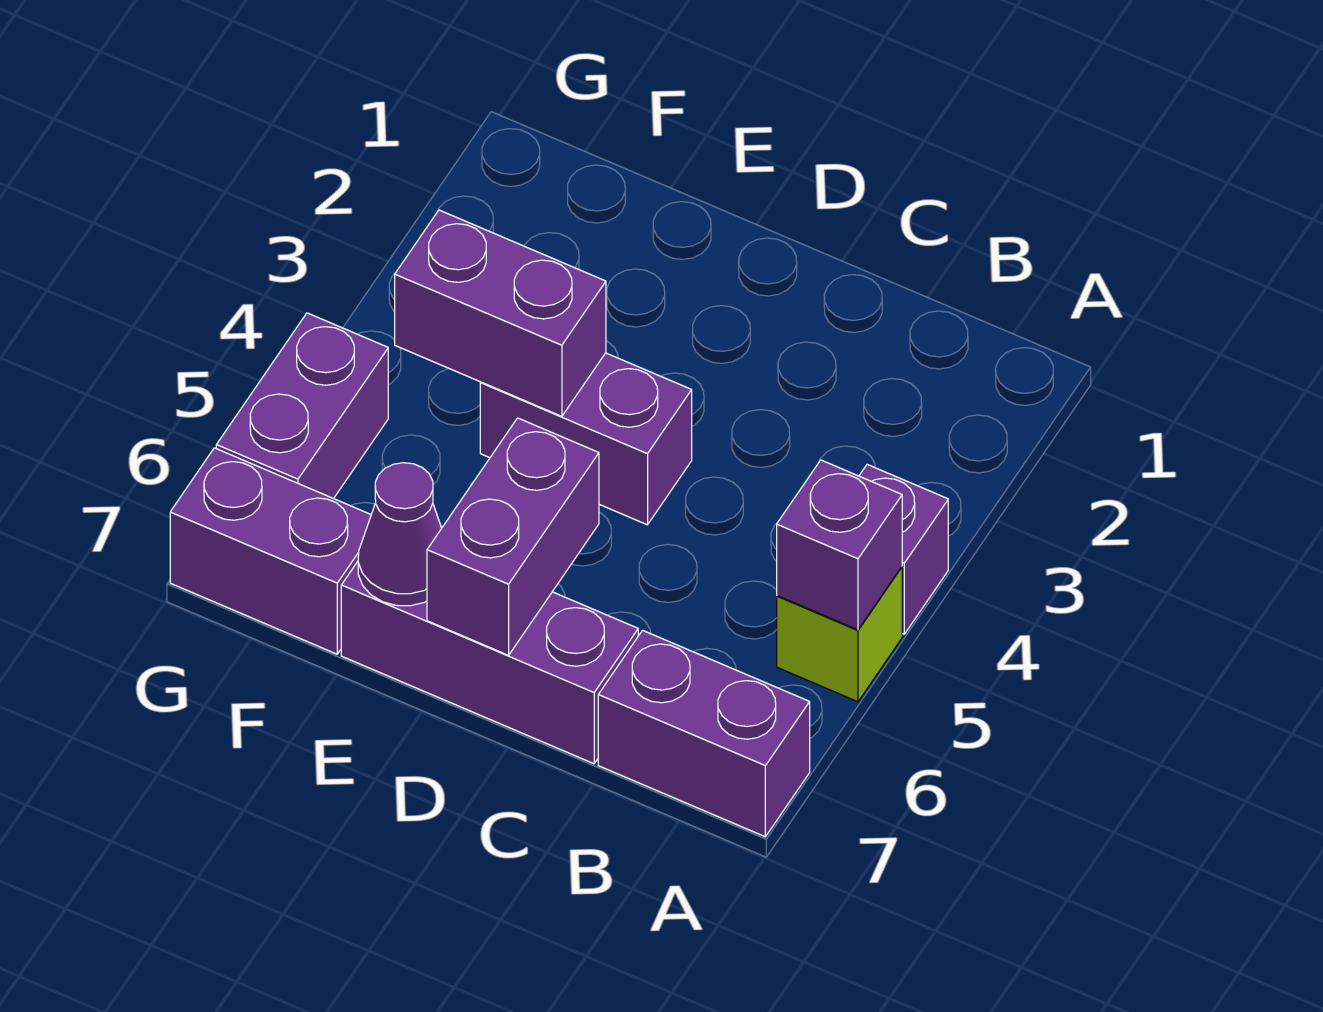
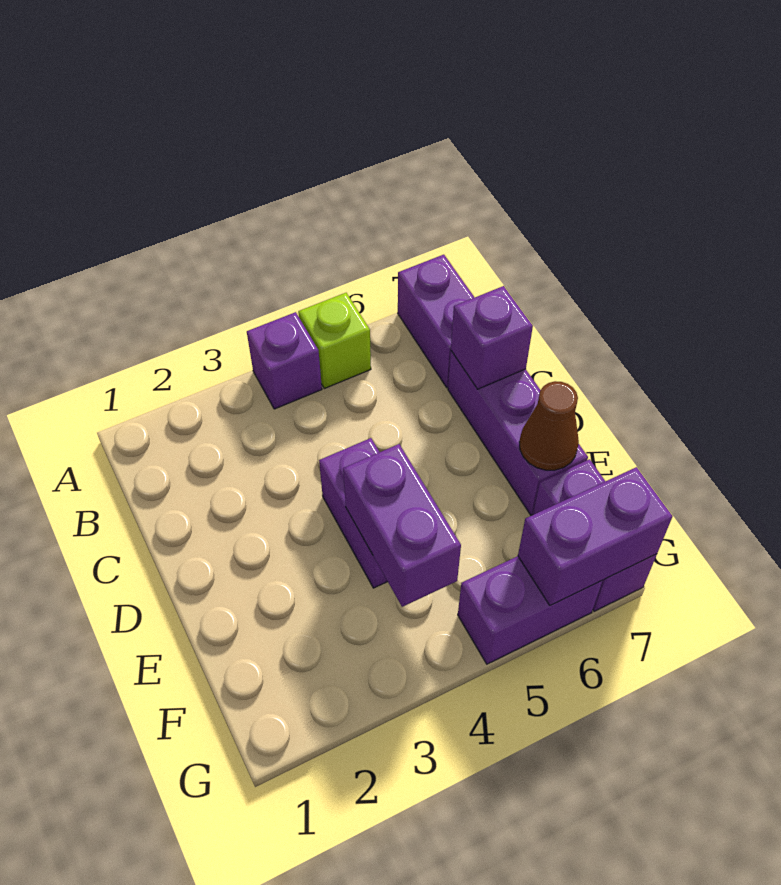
purple 1x1 brick [777,460,902,630] -> purple 1x1 brick moved to [451,286,533,389]
purple 1x2 brick [427,418,599,655] -> purple 1x2 brick moved to [518,467,672,606]
purple 1x1 cone [358,463,442,606] -> brown 1x1 cone [519,381,579,470]

